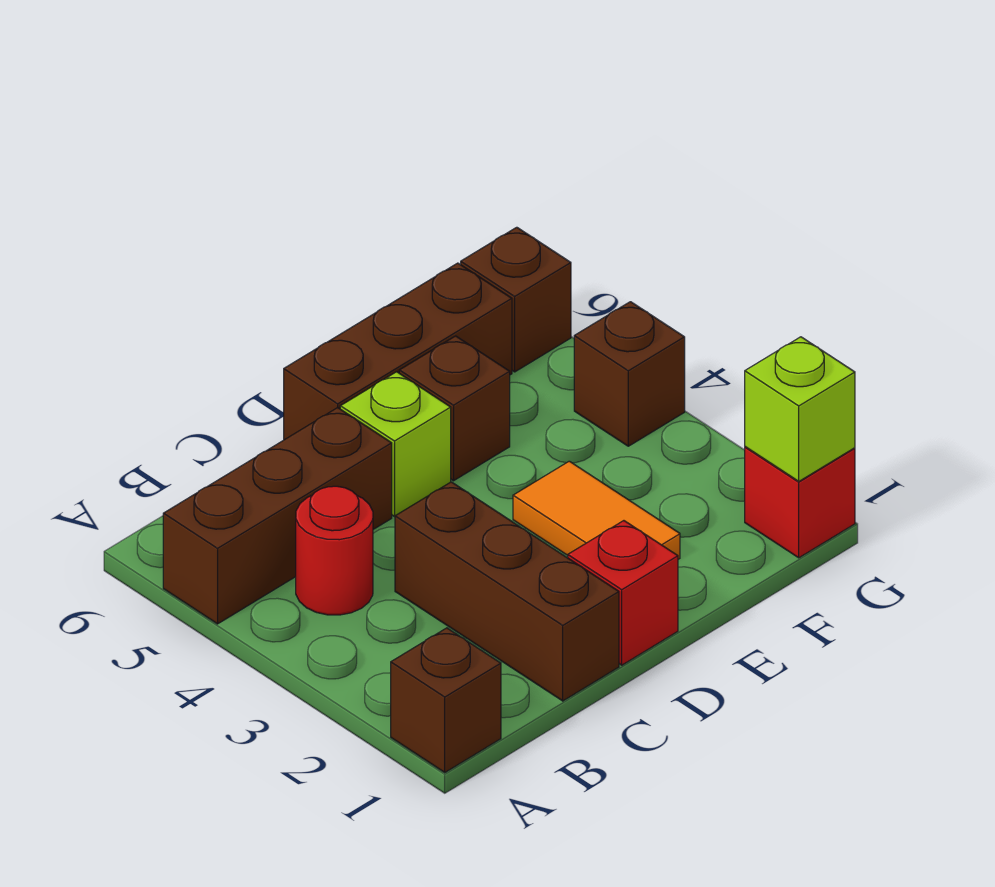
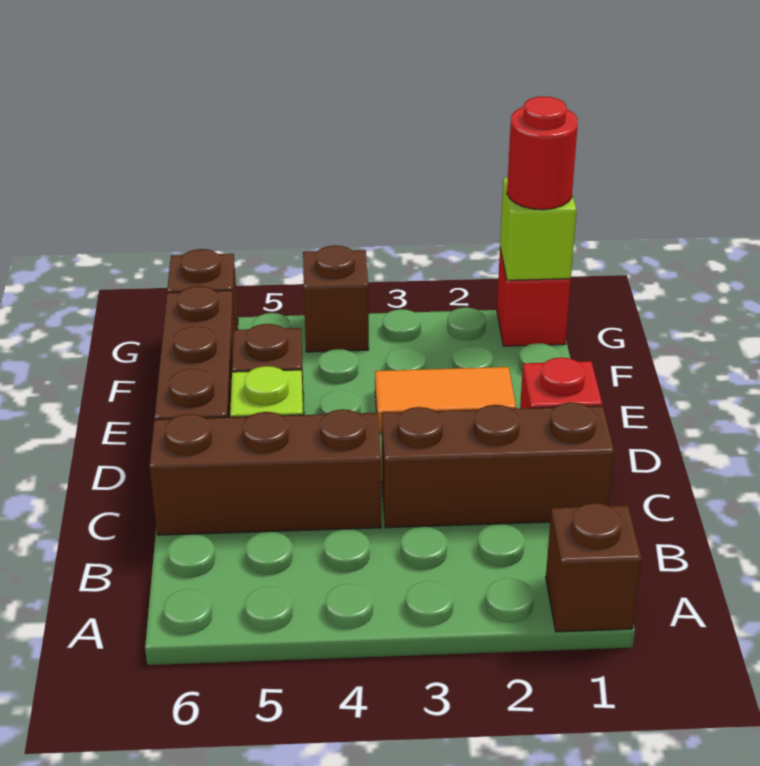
brown 1x3 brick [163,408,392,624] -> brown 1x3 brick turned to [150,409,381,535]
red 1x1 round brick [296,486,373,615] -> red 1x1 round brick moved to [507,96,578,210]

